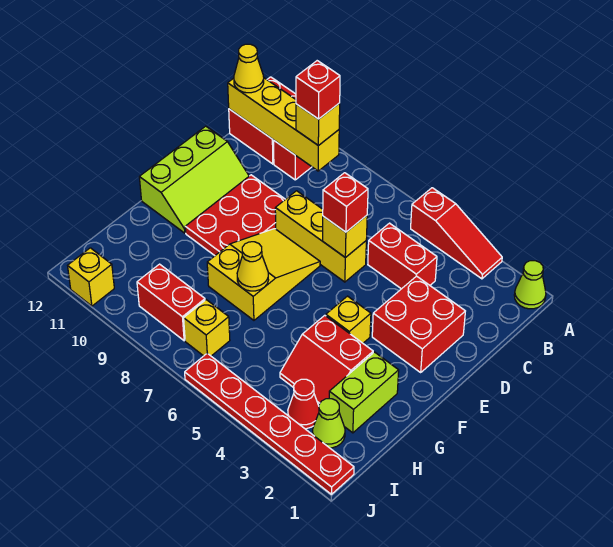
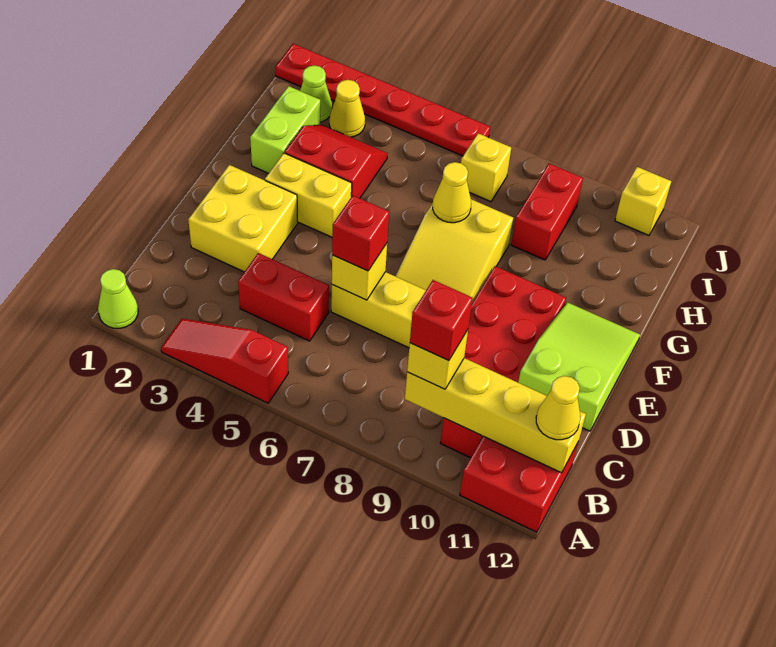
red 2x2 brick [372,276,465,372] -> yellow 2x2 brick [188,165,298,272]
lime 2x3 slope [139,126,249,233] -> lime 2x3 slope turned to [518,302,640,431]
yellow 1x1 brick [326,296,371,343] -> yellow 1x2 brick [265,153,352,237]
red 1x1 cone [288,379,319,429] -> yellow 1x1 cone [329,80,365,137]
red 1x2 brick [137,264,205,341] -> red 1x2 brick turned to [511,163,583,260]

